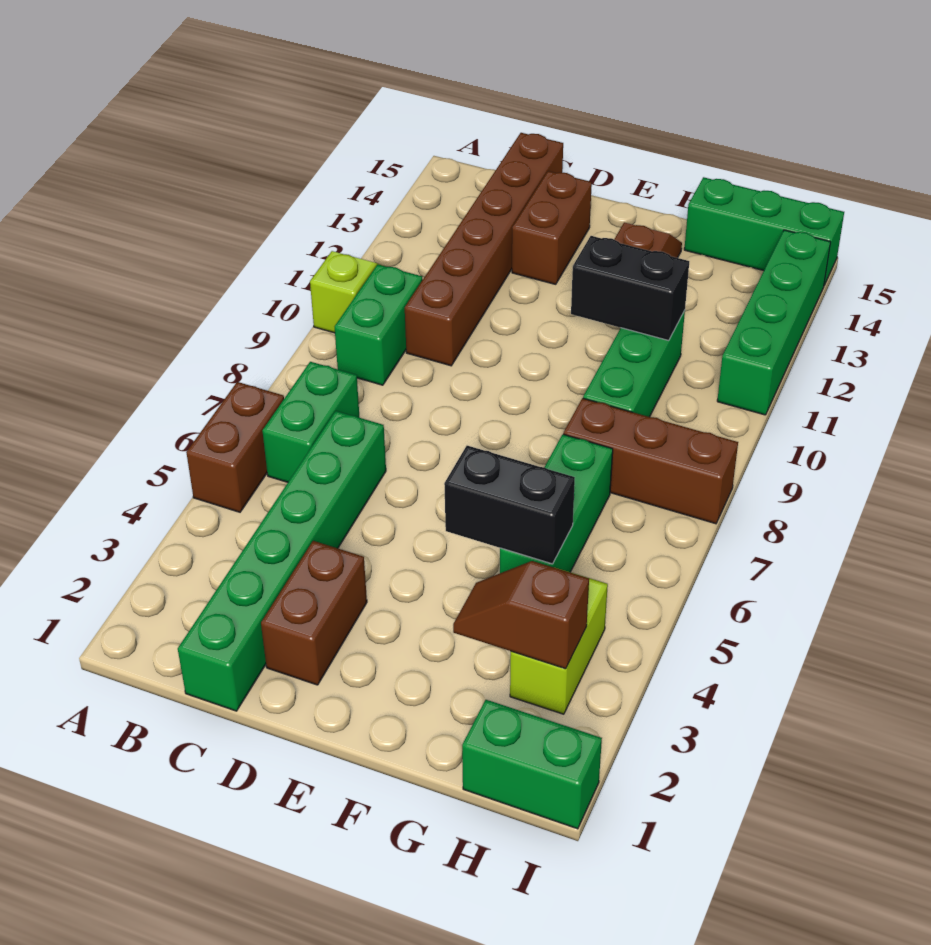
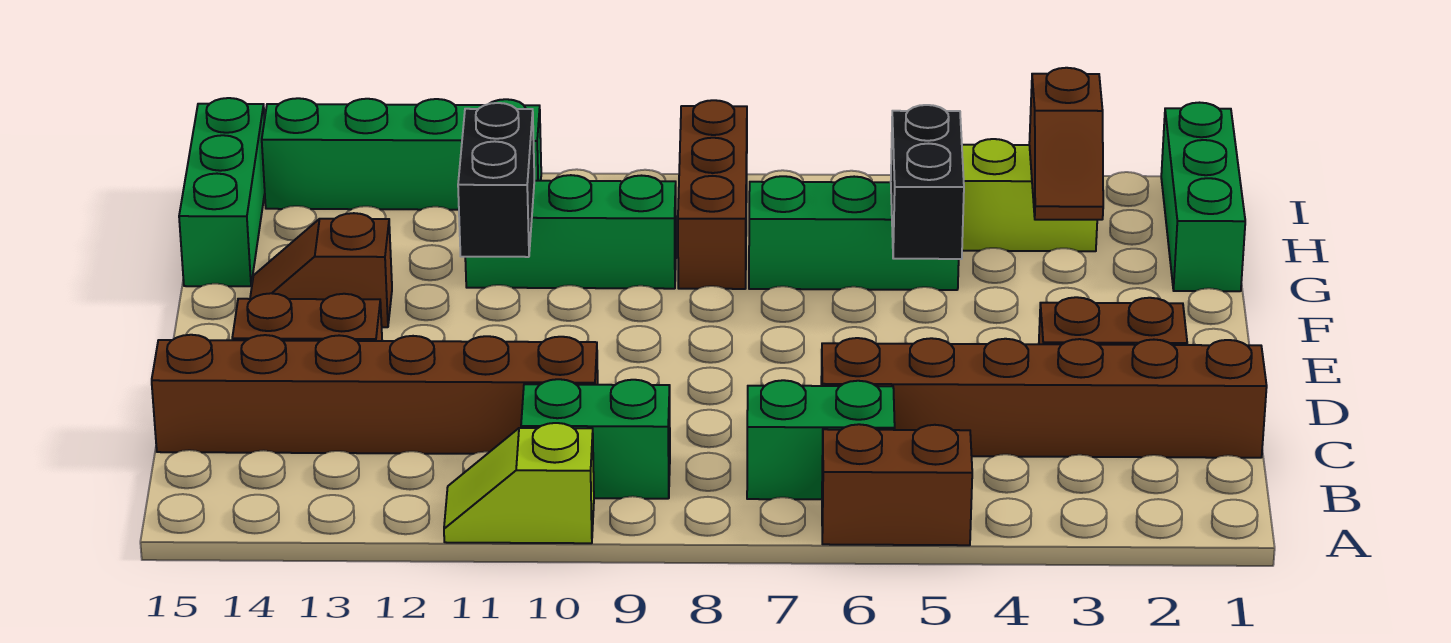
green 1x6 brick [178,411,386,711] -> brown 1x6 brick [821,338,1267,458]
green 1x2 brick [462,700,602,829] -> green 1x3 brick [1161,103,1245,291]

